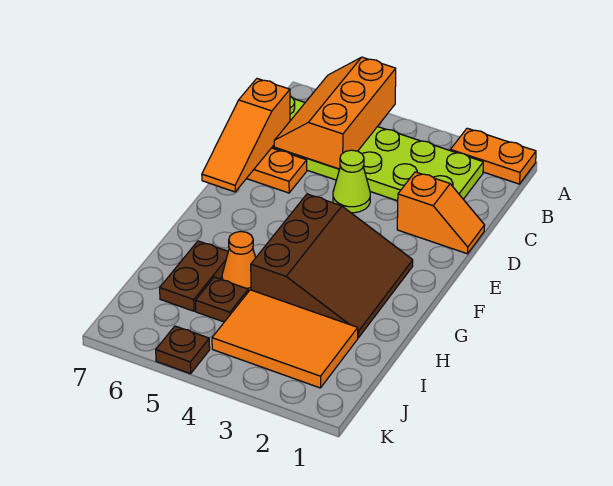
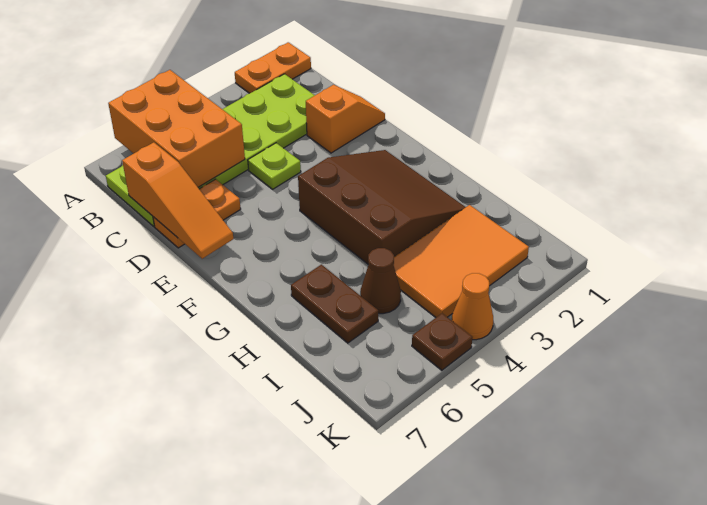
orange 2x3 slope [274,57,396,169] -> orange 2x3 brick [108,70,245,187]
lime 1x1 cone [333,150,370,213] -> lime 1x1 plate [248,143,301,189]
orange 1x1 cone [222,232,256,292] -> orange 1x1 cone moved to [452,273,493,340]
brown 1x1 plate [196,277,248,322] -> brown 1x1 cone [360,248,401,314]

